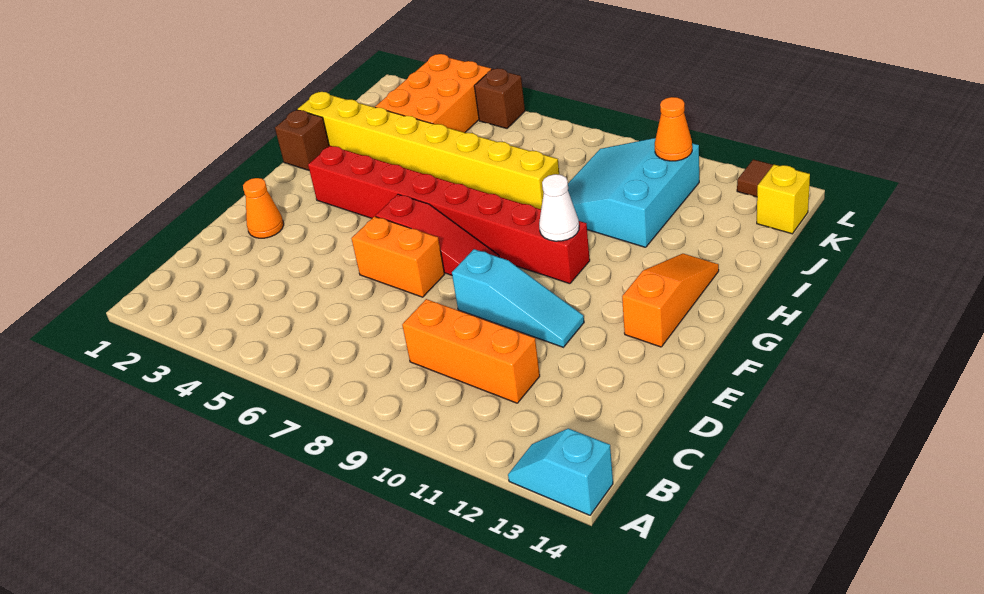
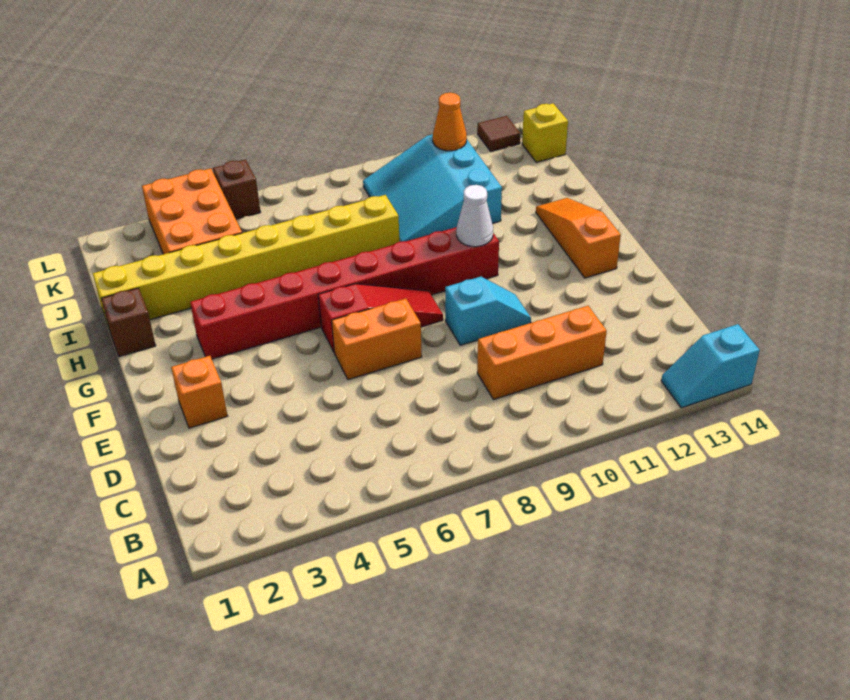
orange 1x1 cone [243,178,284,238] -> orange 1x1 brick [171,356,228,428]
cyan 1x3 slope [452,249,584,347] -> cyan 1x2 slope [445,277,531,345]

